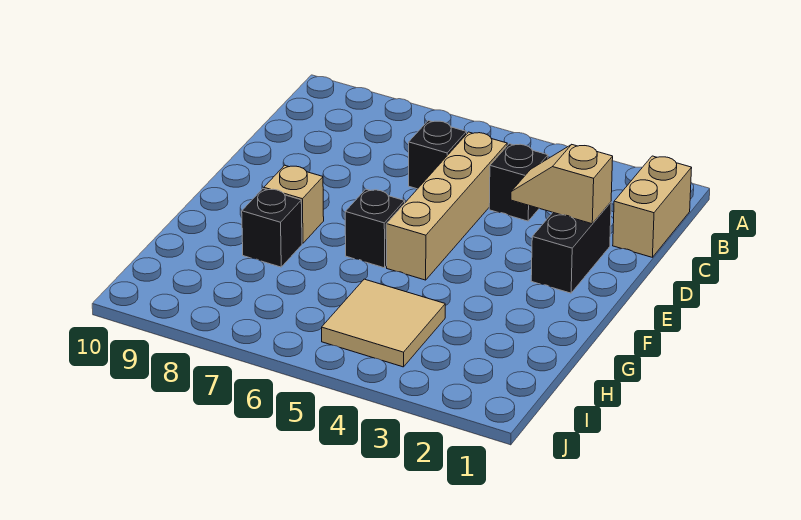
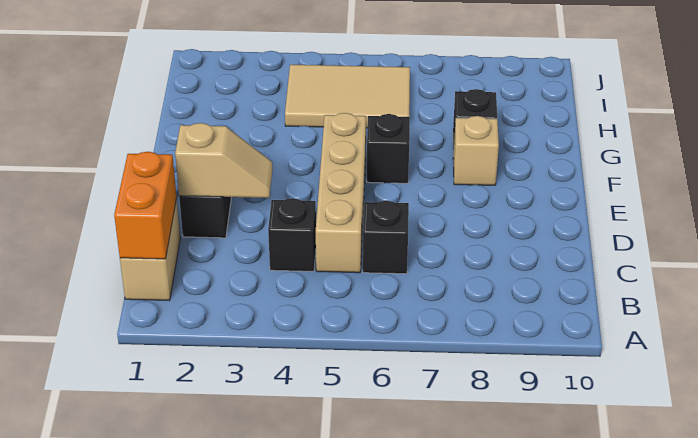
none -> orange 1x2 brick [114,152,177,259]
tan 2x2 tile [322,279,445,367] -> tan 2x3 tile [285,65,410,128]

